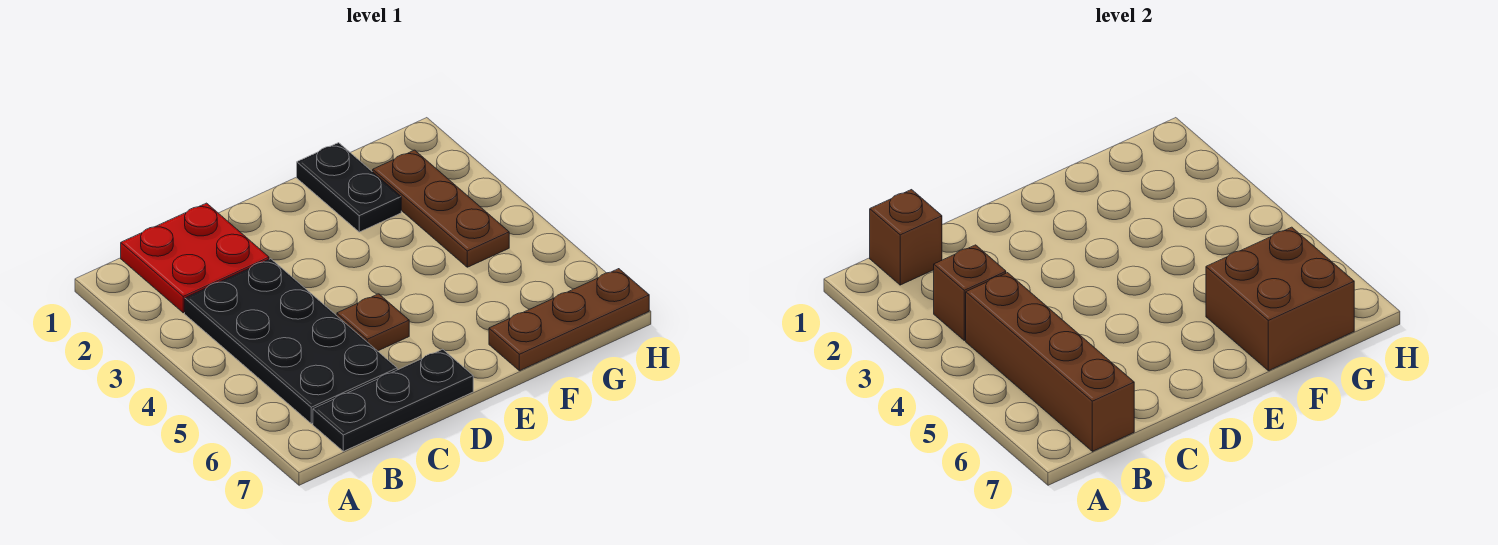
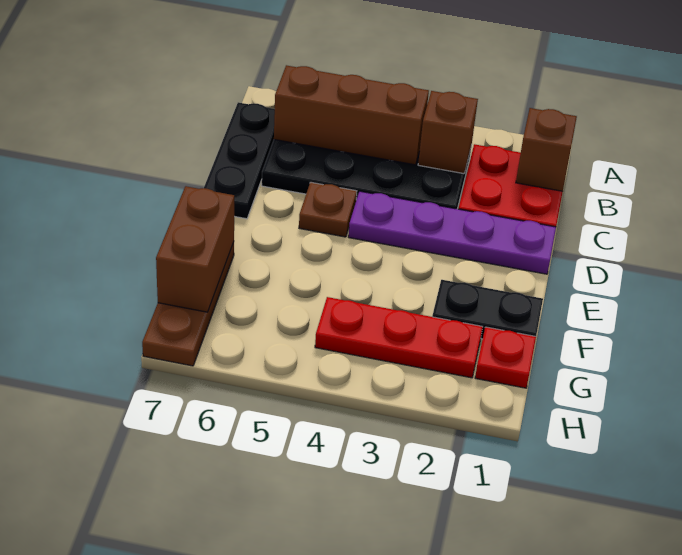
brown 1x4 brick [966,273,1134,451] -> brown 1x3 brick [274,65,429,165]
none -> purple 1x4 plate [348,191,556,274]
brown 2x2 brick [1206,227,1354,371] -> brown 1x2 brick [156,186,234,312]
none -> red 1x1 plate [475,327,536,388]
brown 1x3 plate [372,150,509,267] -> red 1x3 plate [315,297,482,378]

